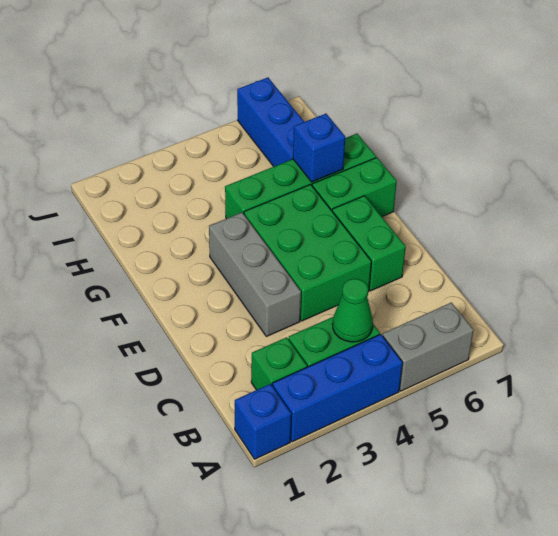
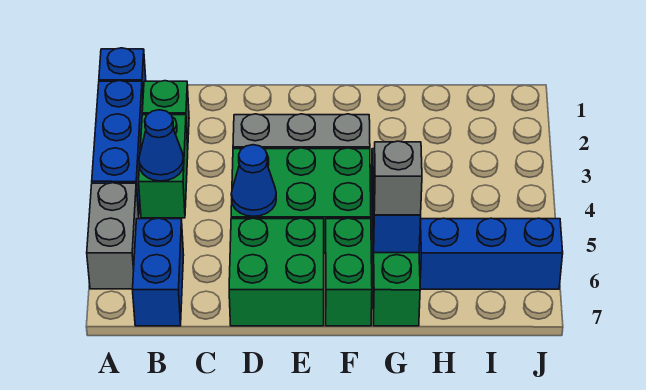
green 1x1 cone [332,279,373,342] -> blue 1x1 cone [139,110,184,181]
none -> blue 1x2 brick [133,218,184,326]
none -> blue 1x1 cone [231,145,276,216]
green 1x2 brick [332,196,406,291] -> green 2x2 brick [229,218,324,326]
none -> grey 1x1 brick [374,141,422,215]

